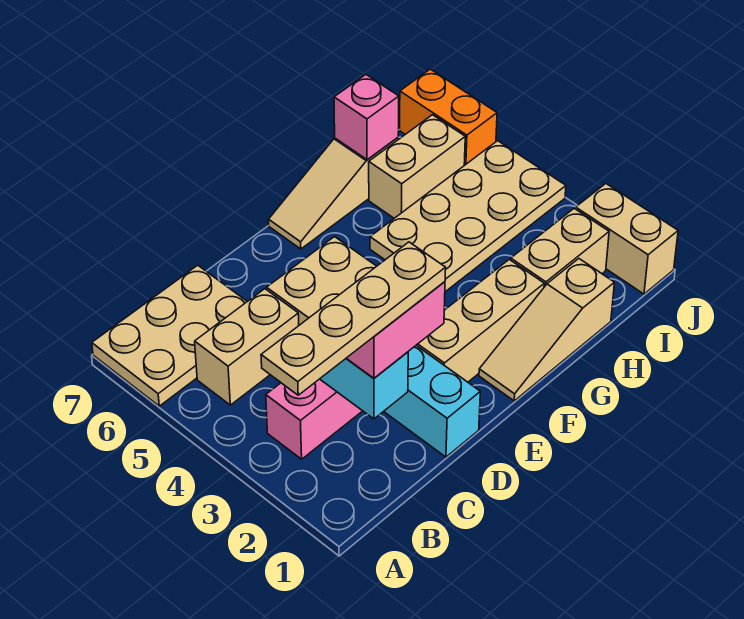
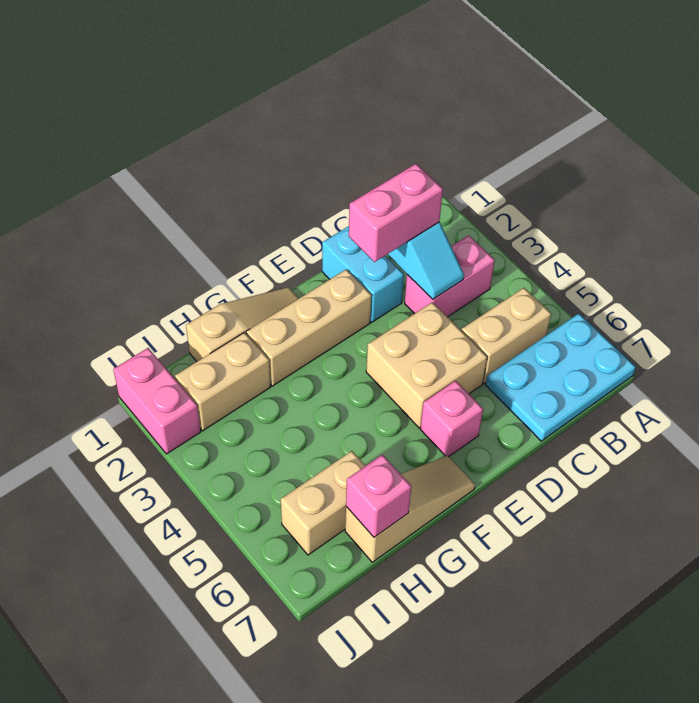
tan 1x4 plate [261,242,446,395] -> none
tan 2x3 plate [92,265,247,406] -> cyan 2x3 plate [485,314,636,441]
none -> pink 1x1 brick [420,381,483,457]
tan 2x4 plate [370,141,566,292] -> none
tan 1x2 brick [576,184,678,294] -> pink 1x2 brick [113,348,201,454]
orange 1x2 brick [400,69,497,165] -> none

